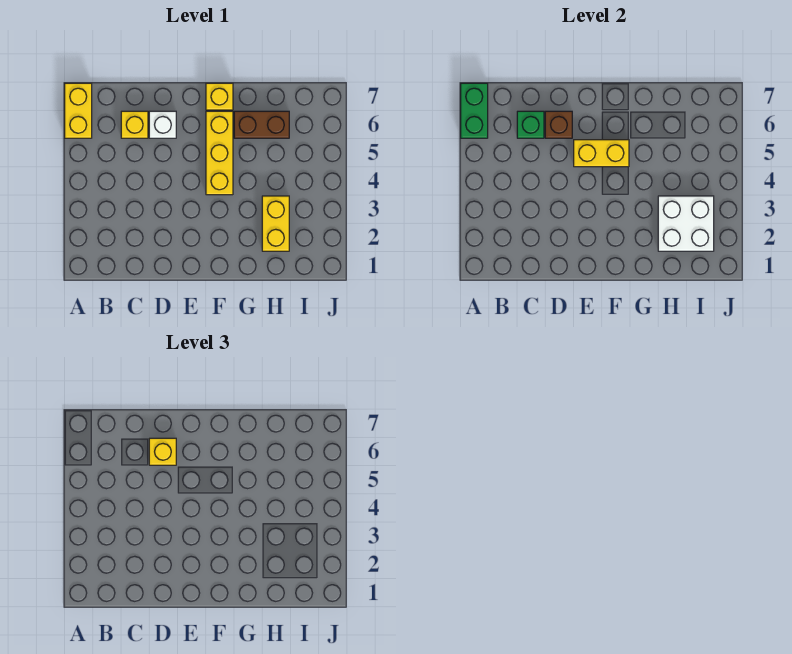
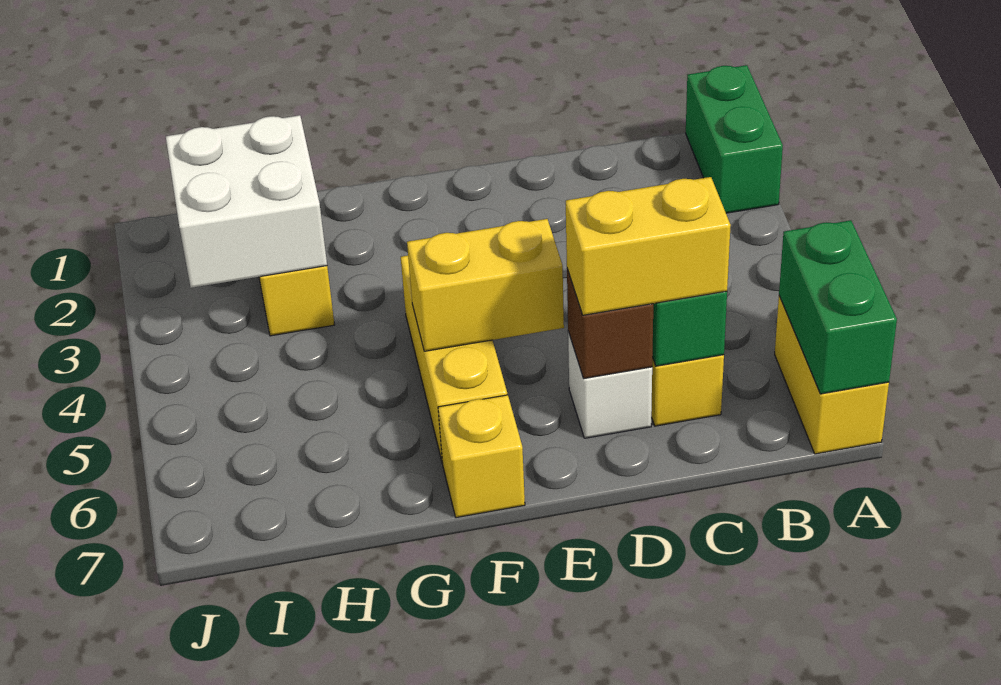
none -> green 1x2 brick [686,65,783,213]
yellow 1x1 brick [149,438,176,465] -> yellow 1x2 brick [566,177,731,315]
brown 1x2 brick [234,111,289,138] -> none

